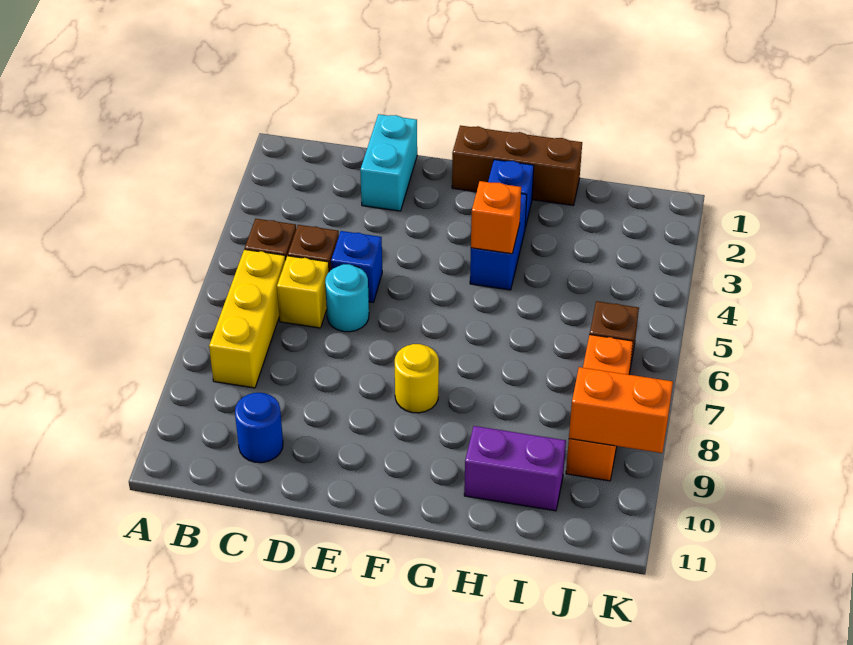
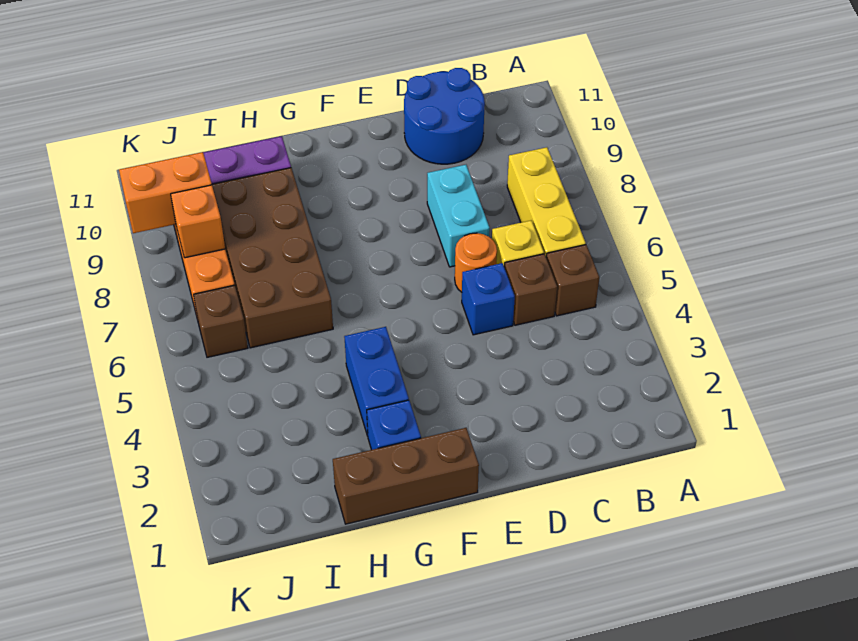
blue 1x1 round brick [235,393,283,463] -> blue 2x2 round brick [404,68,485,164]
cyan 1x2 brick [360,114,417,211] -> cyan 1x2 brick moved to [427,165,490,267]
cyan 1x1 round brick [325,264,369,332] -> orange 1x1 round brick [455,233,497,292]
yellow 1x1 round brick [395,344,439,413] -> none
orange 1x1 brick [471,181,521,254] -> orange 1x1 brick moved to [171,185,225,258]
none -> brown 2x4 brick [212,168,333,348]

